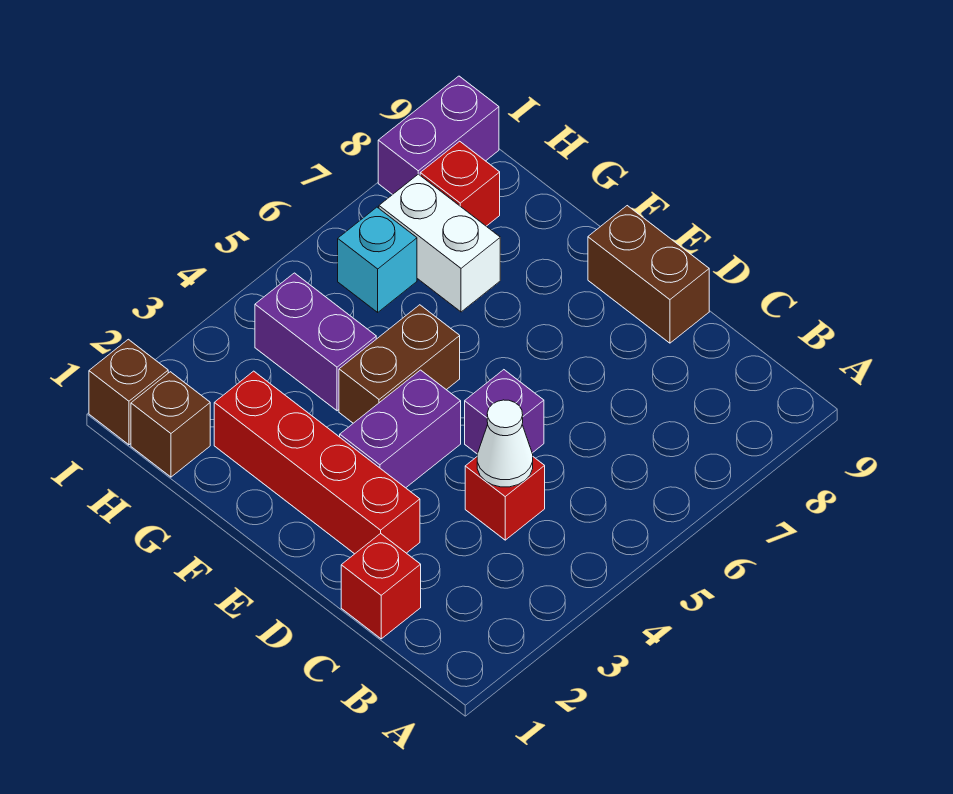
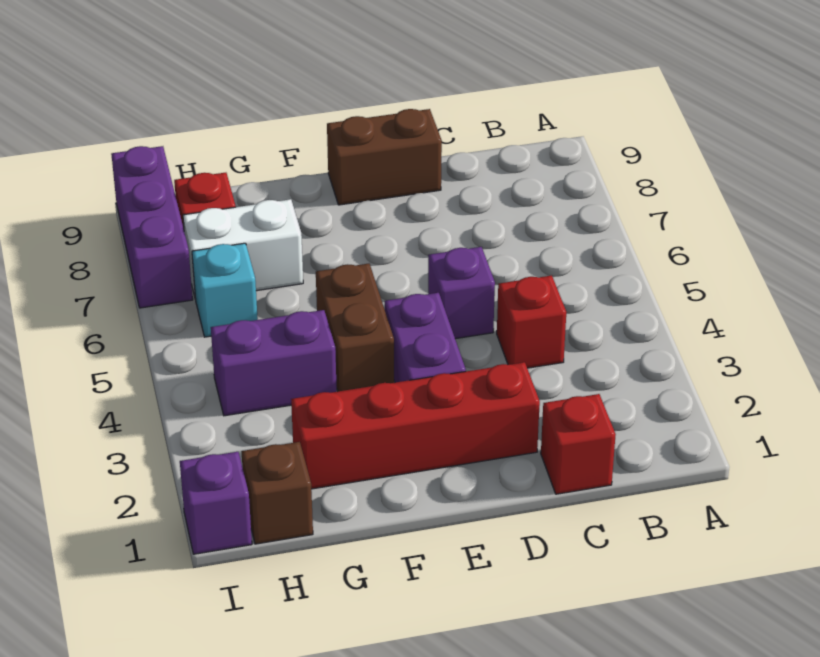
white 1x1 cone [477,400,533,487] -> none
brown 1x1 brick [89,339,168,445] -> purple 1x1 brick [180,452,252,554]
purple 1x2 brick [378,76,499,195] -> purple 1x3 brick [111,146,193,308]

